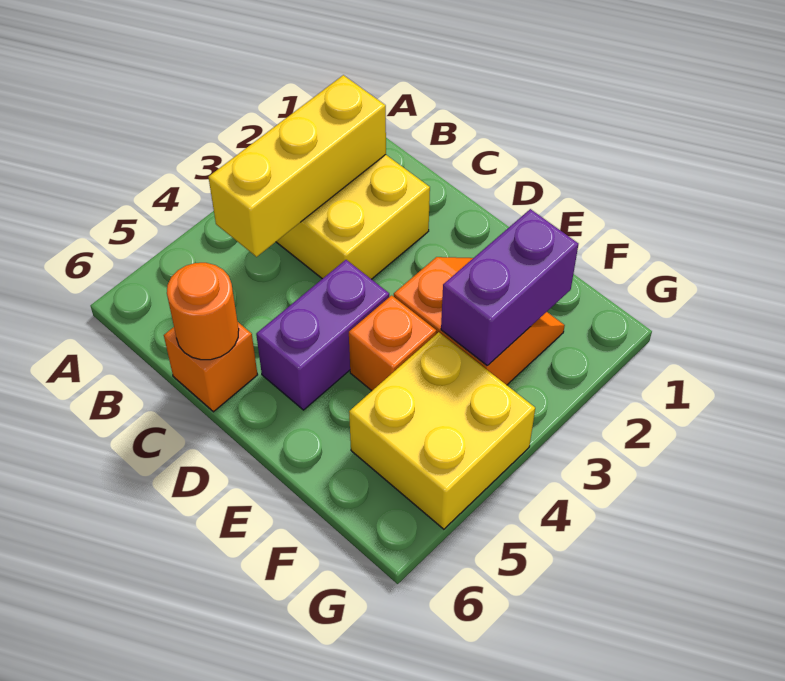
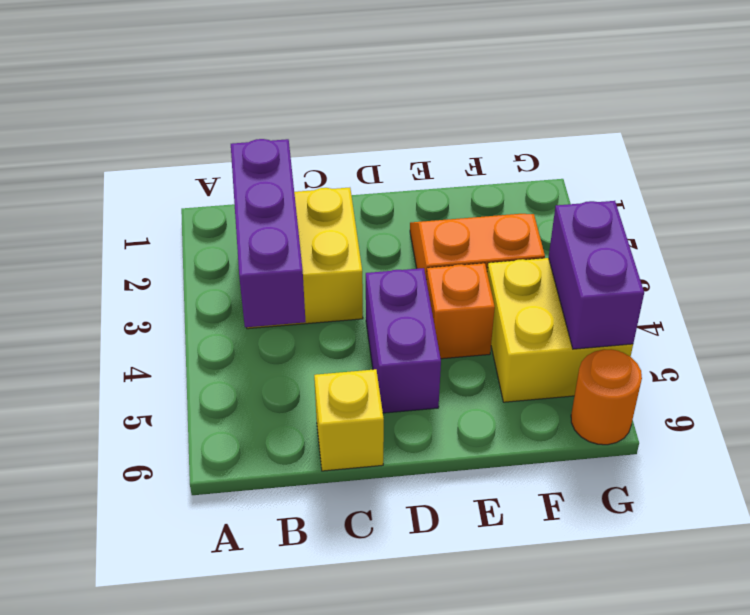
yellow 1x3 brick [208,75,386,257] -> purple 1x3 brick [231,139,306,327]
orange 1x1 brick [164,322,258,412] -> yellow 1x1 brick [314,369,384,471]
orange 1x1 round brick [167,263,239,360] -> orange 1x1 round brick moved to [571,349,642,445]
purple 1x2 brick [441,209,578,365] -> purple 1x2 brick moved to [549,201,644,349]

